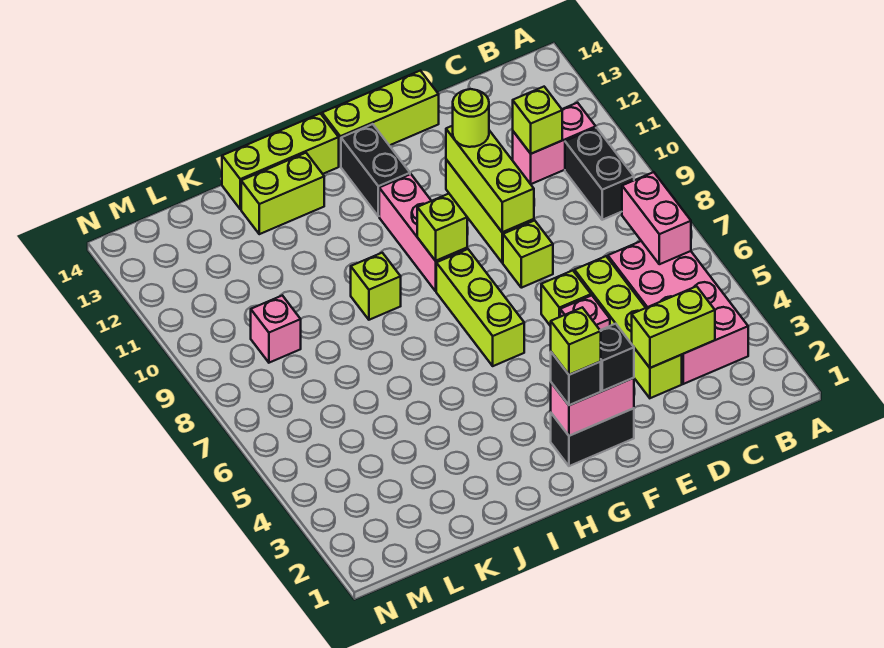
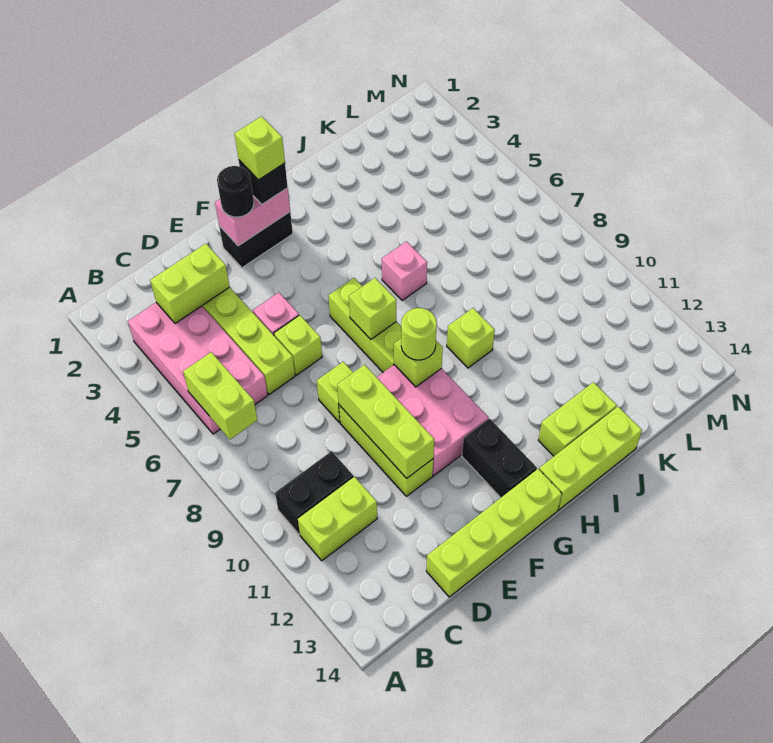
pink 1x2 brick [622,172,691,264] -> lime 1x2 brick [183,352,257,439]
black 1x2 brick [565,128,634,220] -> black 1x2 brick turned to [275,451,354,535]
pink 1x2 brick [513,103,596,184] -> lime 1x2 brick [298,477,377,561]
lime 1x1 brick [513,87,562,154] -> lime 1x1 brick moved to [349,278,396,339]
lime 1x1 round brick [453,89,489,147] -> lime 1x1 round brick moved to [401,308,437,360]
lime 1x3 brick [322,71,439,166] -> lime 1x4 brick [426,469,562,597]
black 1x1 brick [600,324,634,391] -> black 1x1 round brick [217,166,254,217]
pink 1x3 brick [379,174,467,291] -> pink 2x3 brick [377,365,488,476]
pink 1x1 brick [251,295,301,363] -> pink 1x1 brick moved to [382,241,427,300]

